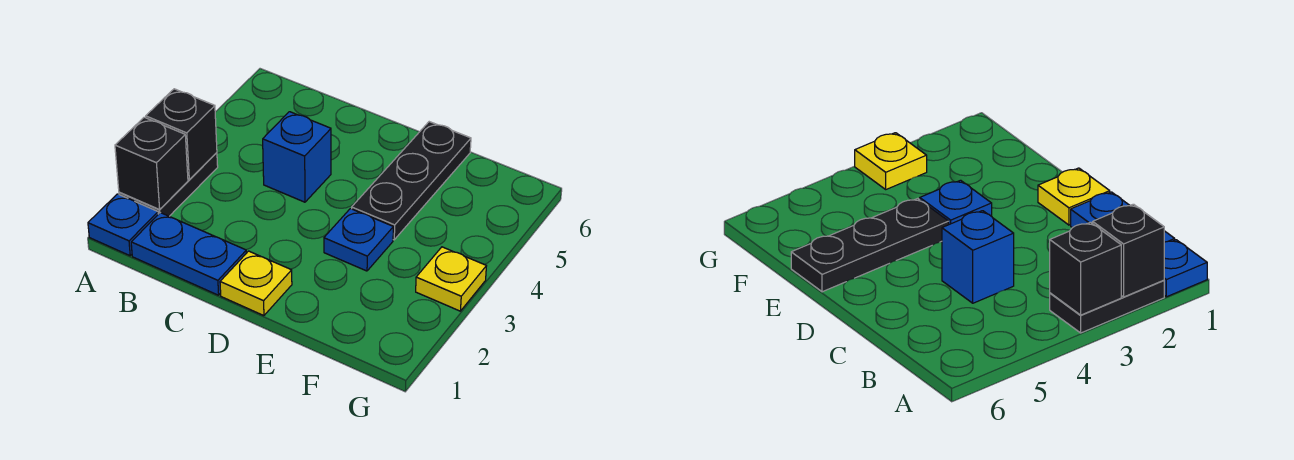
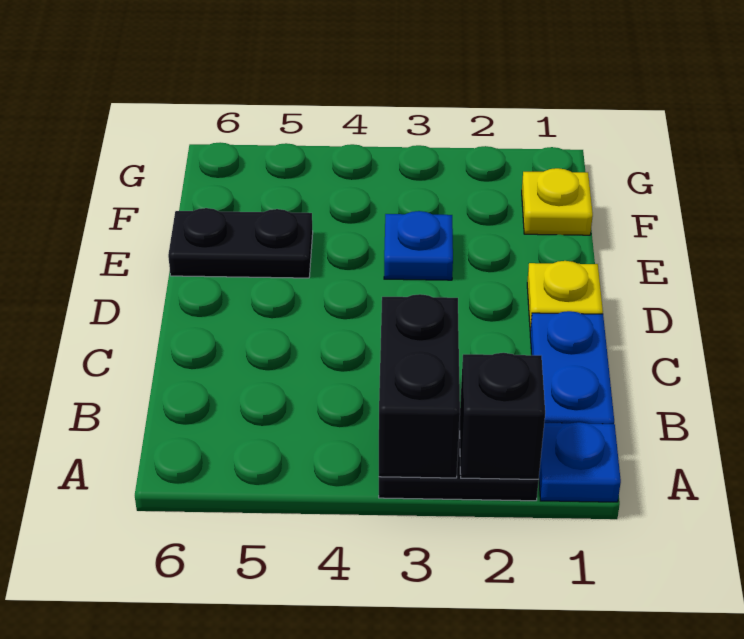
black 1x1 brick [146,89,217,179] -> black 1x2 brick [379,294,460,478]
blue 1x1 brick [263,112,331,202] -> none
black 1x3 plate [352,122,471,240] -> black 1x2 plate [168,208,313,278]
yellow 1x1 plate [416,247,486,311] -> yellow 1x1 plate moved to [522,168,593,235]

